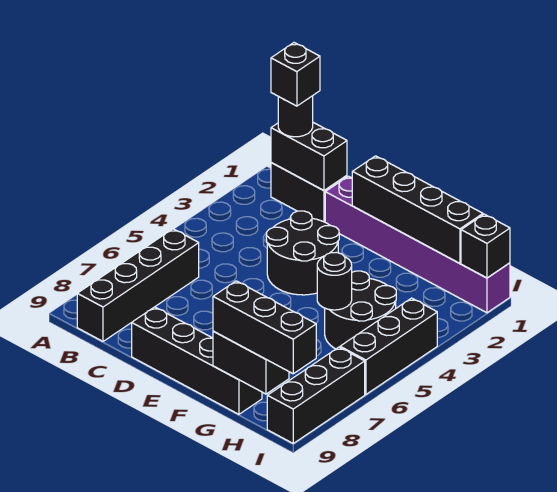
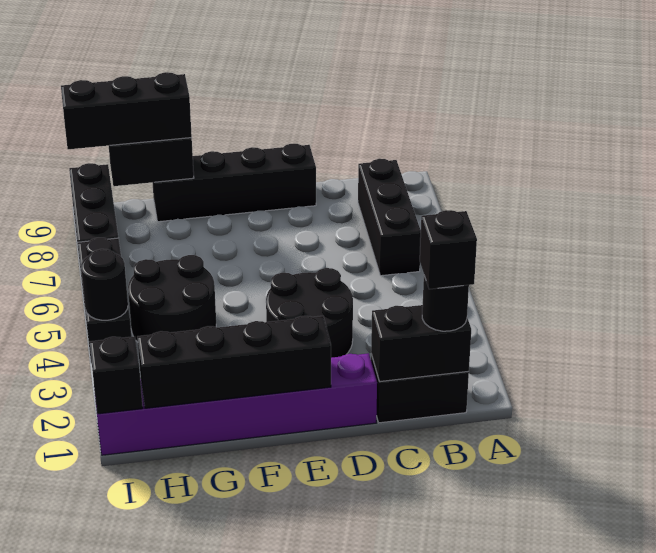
black 1x4 brick [77,229,199,341] -> black 1x3 brick [358,159,421,276]
black 1x1 round brick [317,252,352,310] -> black 1x1 round brick moved to [81,249,128,320]

